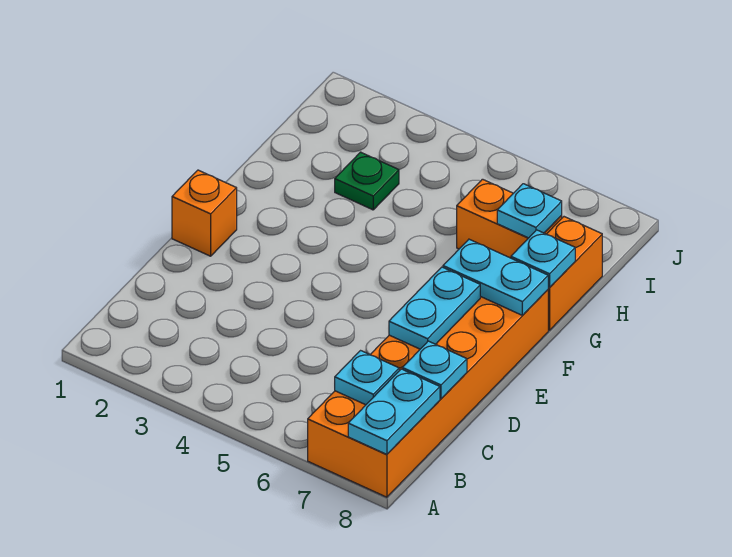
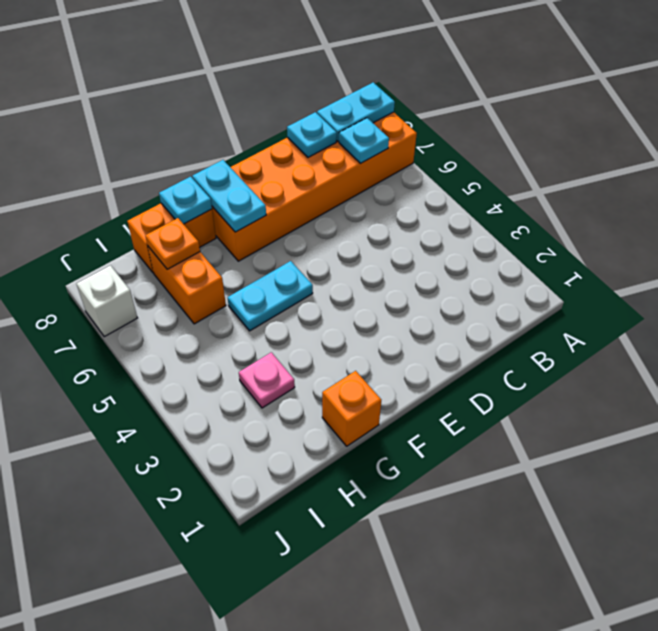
cyan 1x2 plate [389,267,480,349] -> cyan 1x2 plate moved to [228,261,313,331]
orange 1x1 brick [172,170,237,256] -> orange 1x1 brick moved to [322,371,381,446]
green 1x1 plate [335,152,399,210] -> pink 1x1 plate [239,352,295,408]
cyan 1x1 plate [497,184,562,238] -> orange 1x1 plate [145,218,200,269]
none -> white 1x1 brick [77,265,137,337]

